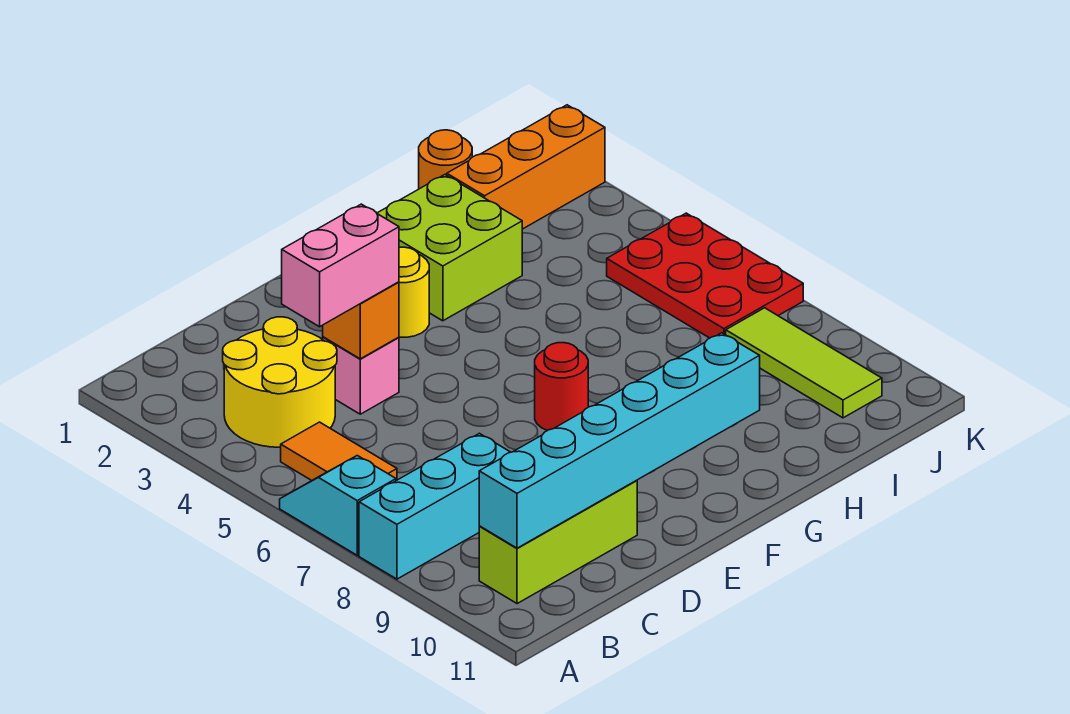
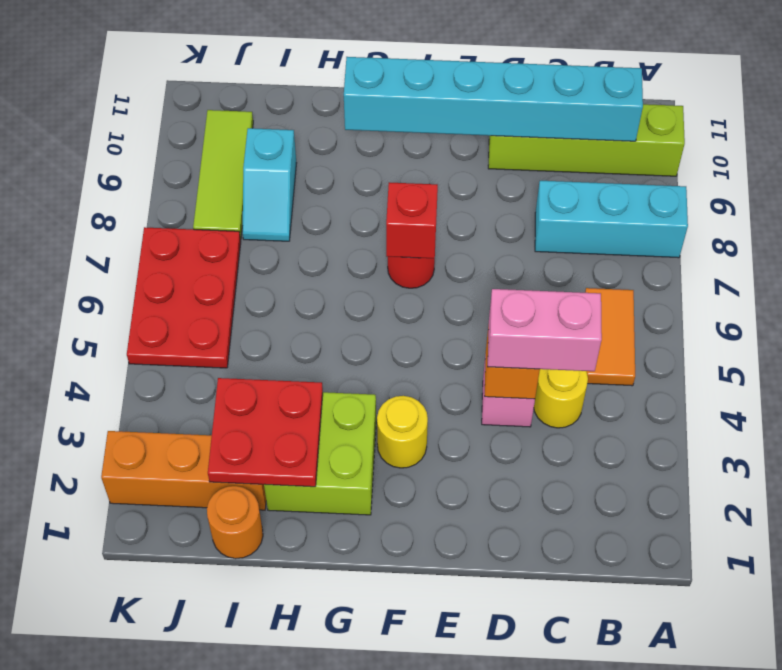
cyan 1x2 slope [280,456,396,555] -> cyan 1x2 slope moved to [243,128,296,241]
yellow 2x2 round brick [223,317,337,447] -> yellow 1x1 round brick [534,369,588,428]
lime 1x3 brick [479,480,637,604] -> lime 1x4 brick [488,104,685,176]
none -> red 1x1 brick [386,182,438,259]
none -> red 2x2 plate [208,378,323,487]

